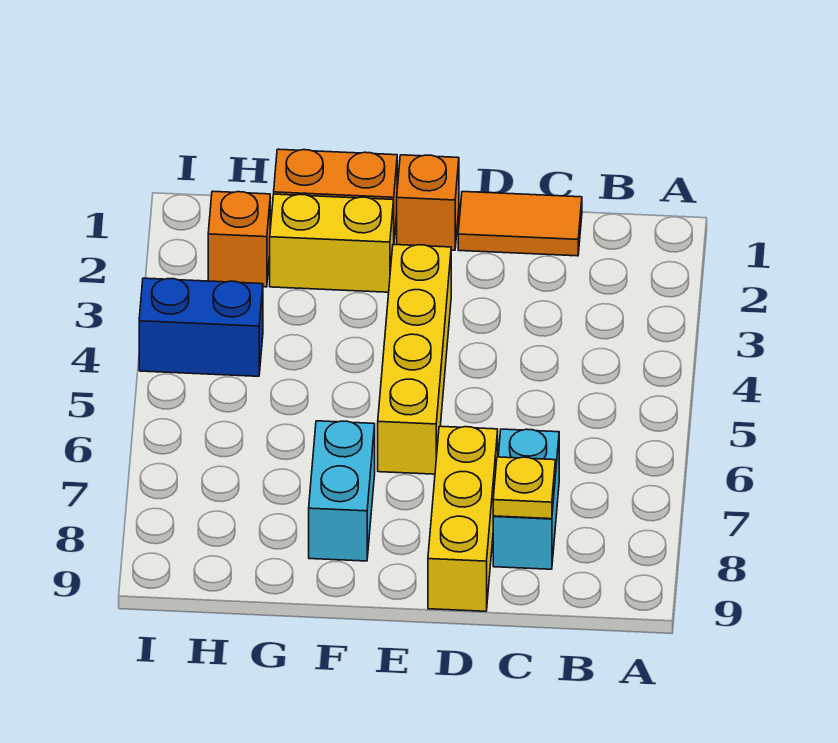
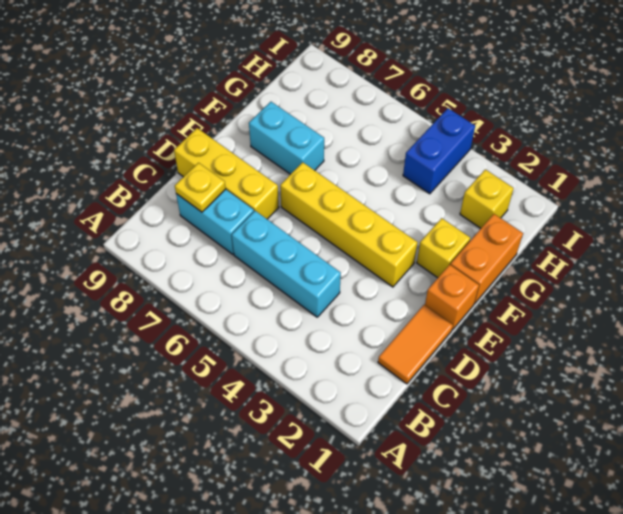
none -> cyan 1x3 brick [232,211,341,317]
yellow 1x2 brick [270,194,394,292] -> yellow 1x1 brick [417,218,470,278]
orange 1x1 brick [208,191,270,287] -> yellow 1x1 brick [460,169,514,228]

